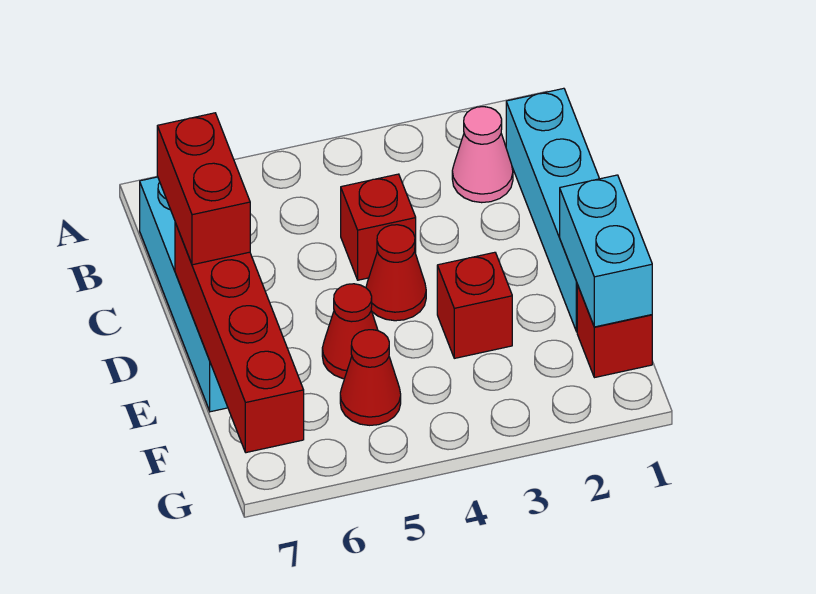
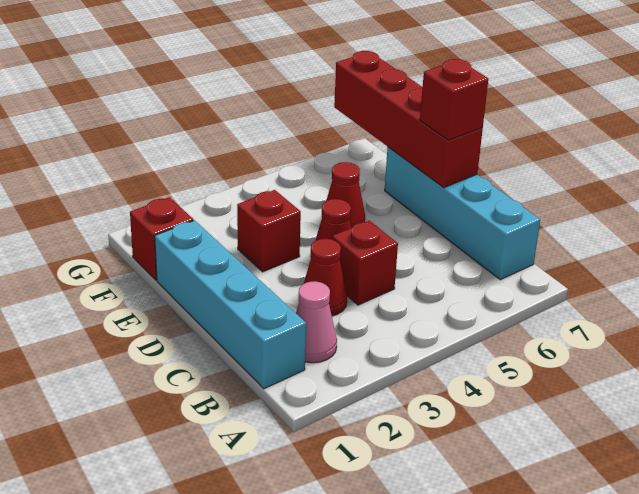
red 1x2 brick [157,113,250,265] -> red 1x1 brick [420,59,488,140]
cyan 1x2 brick [560,175,652,327] -> none
red 1x1 cone [340,330,401,425] -> red 1x1 cone moved to [304,239,347,316]

